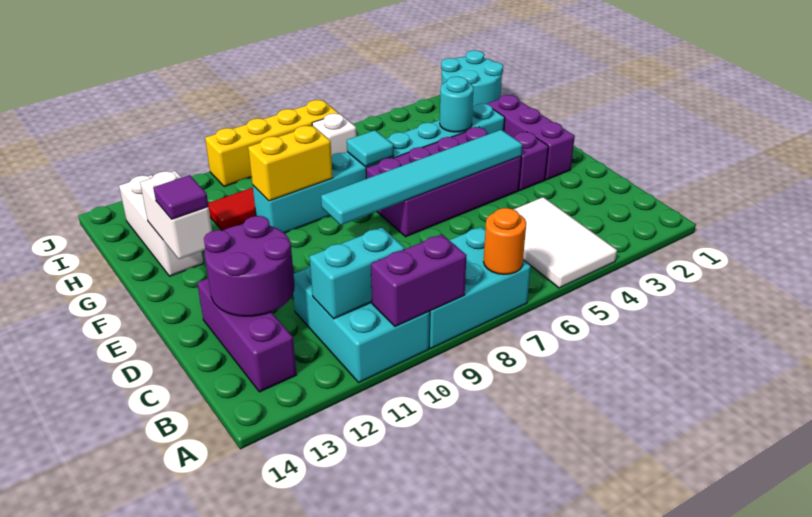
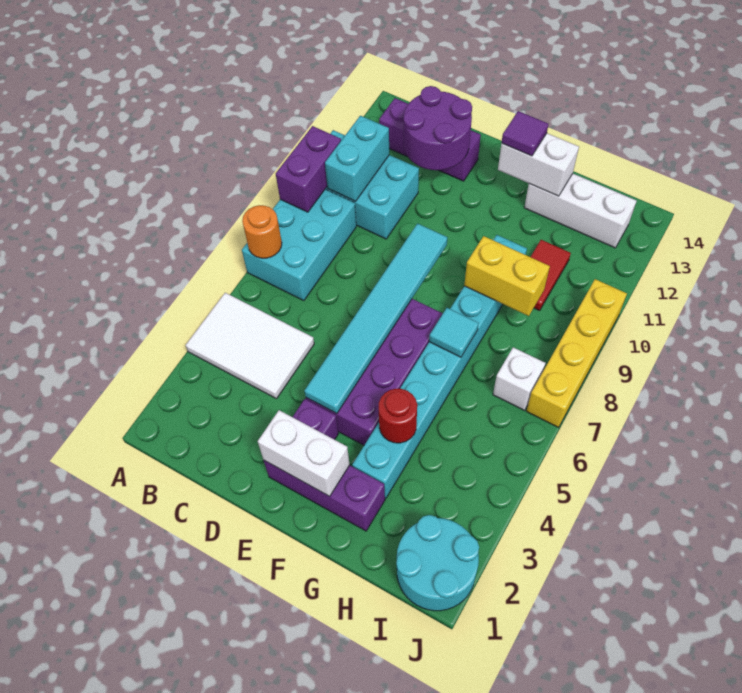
none -> white 1x2 brick [258,410,350,496]
cyan 1x1 round brick [440,77,473,132] -> red 1x1 round brick [379,389,417,443]
yellow 1x2 brick [248,126,333,201] -> yellow 1x2 brick turned to [464,236,550,316]

